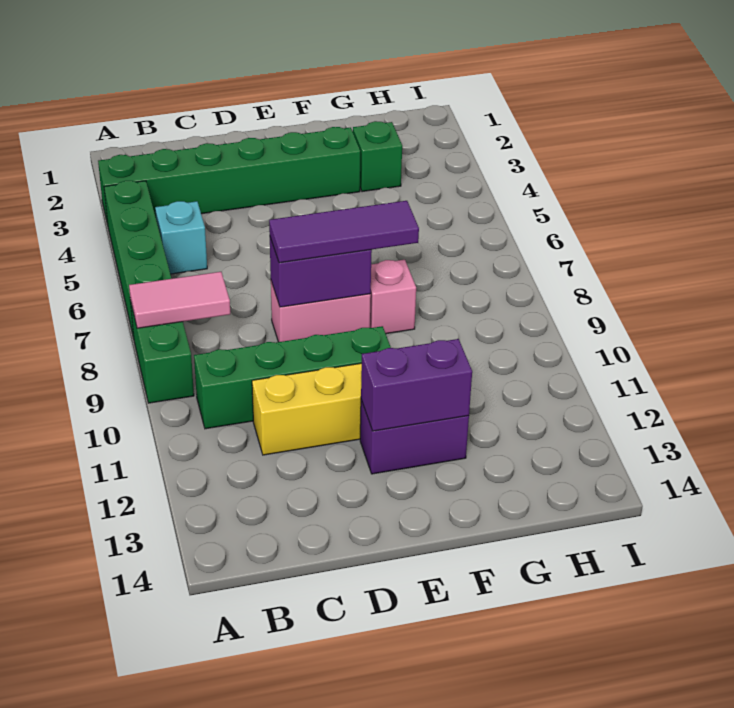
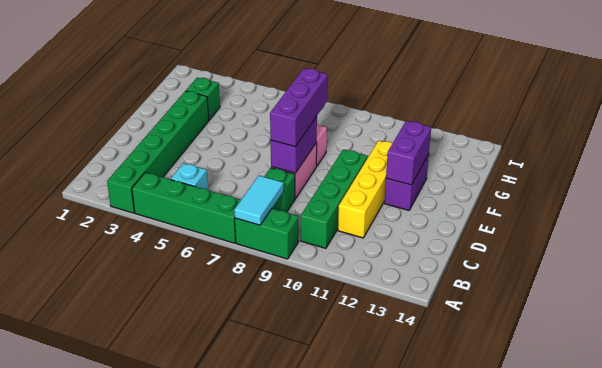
pink 1x2 tile [129,272,230,328] -> cyan 1x2 tile [234,176,284,225]
none -> green 1x1 brick [264,168,296,212]
purple 1x3 tile [269,201,419,263] -> purple 1x3 brick [270,68,328,147]

